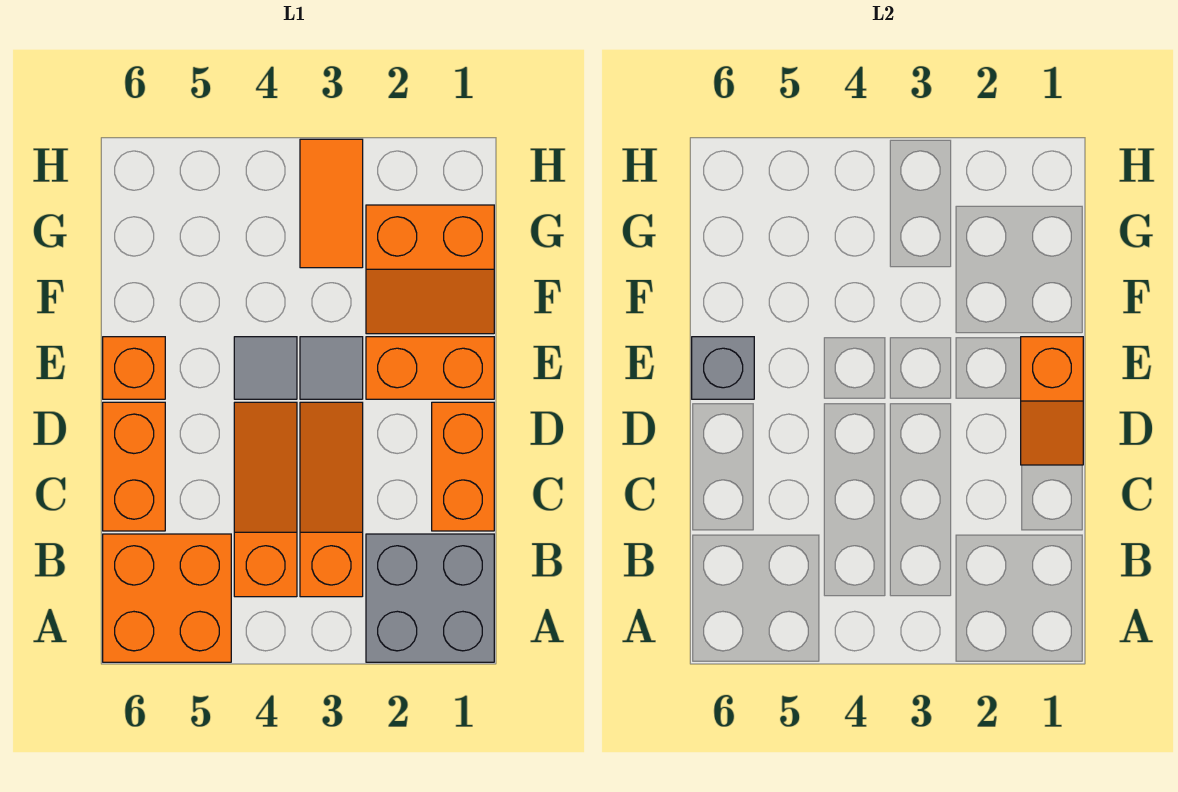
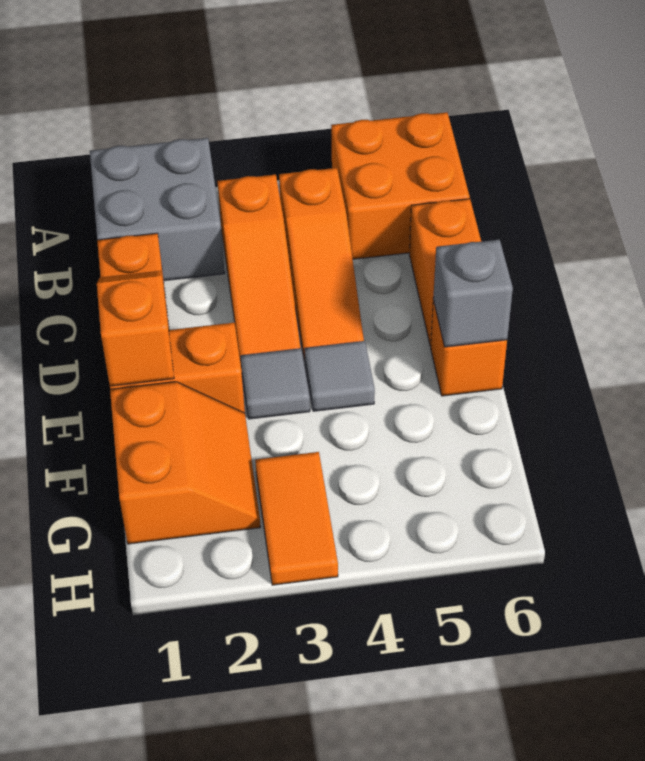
orange 2x2 slope [366,205,494,334] -> orange 2x2 slope turned to [110,382,261,544]

